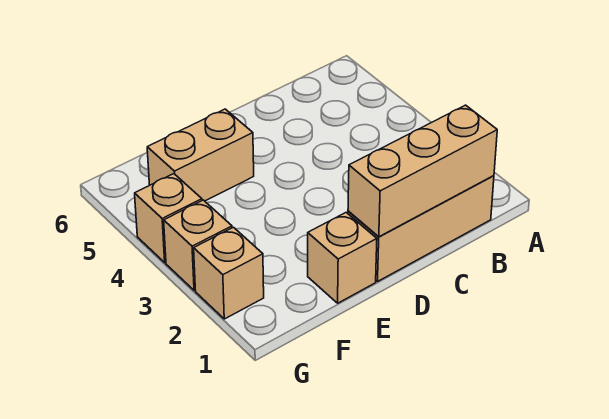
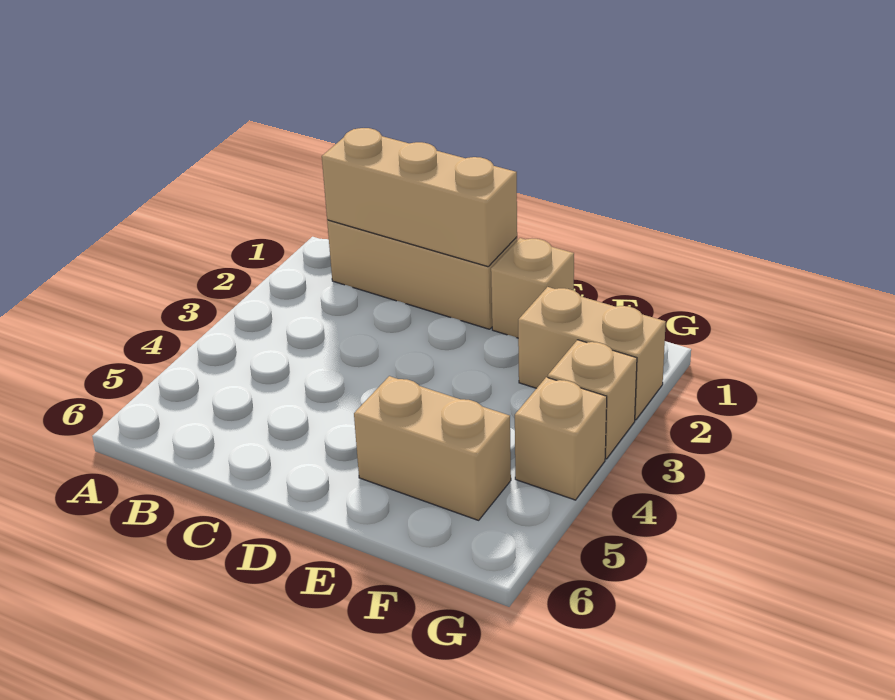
tan 1x1 brick [194,227,264,319] -> tan 1x2 brick [518,287,666,420]

